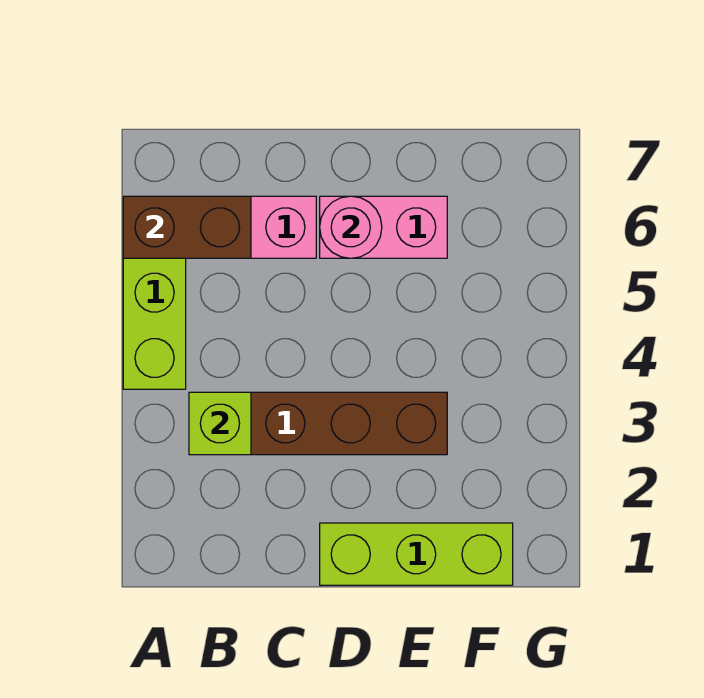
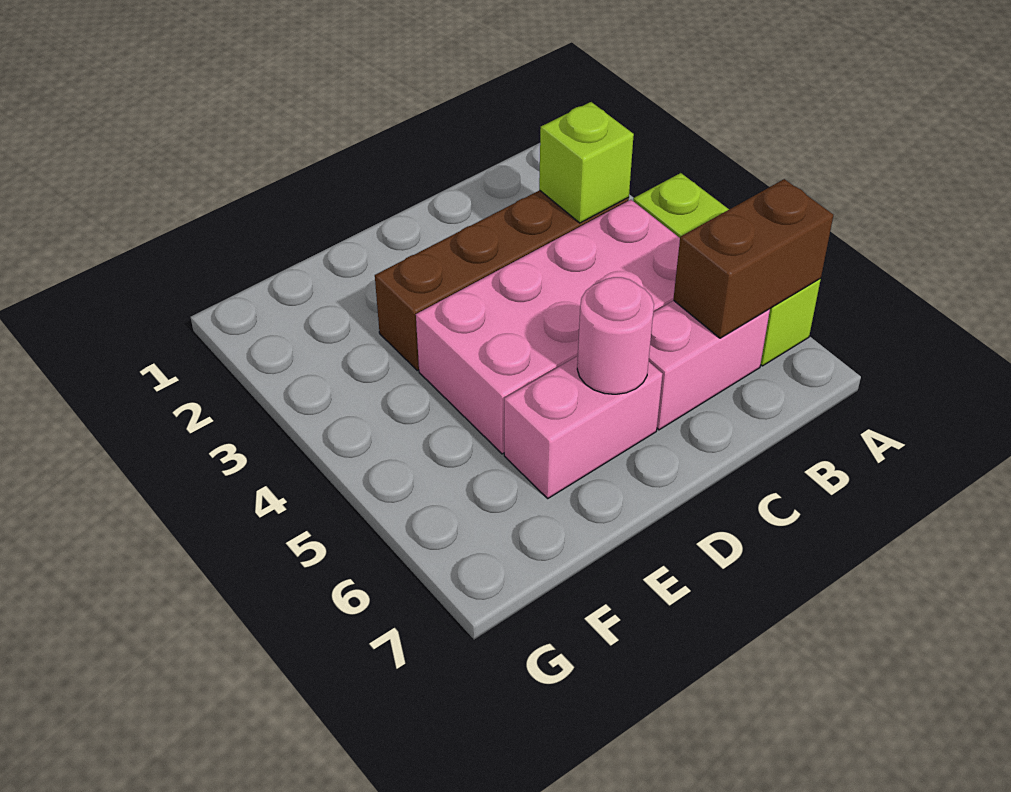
none -> pink 2x4 brick [416,200,680,454]
lime 1x3 brick [320,523,513,585] -> none

